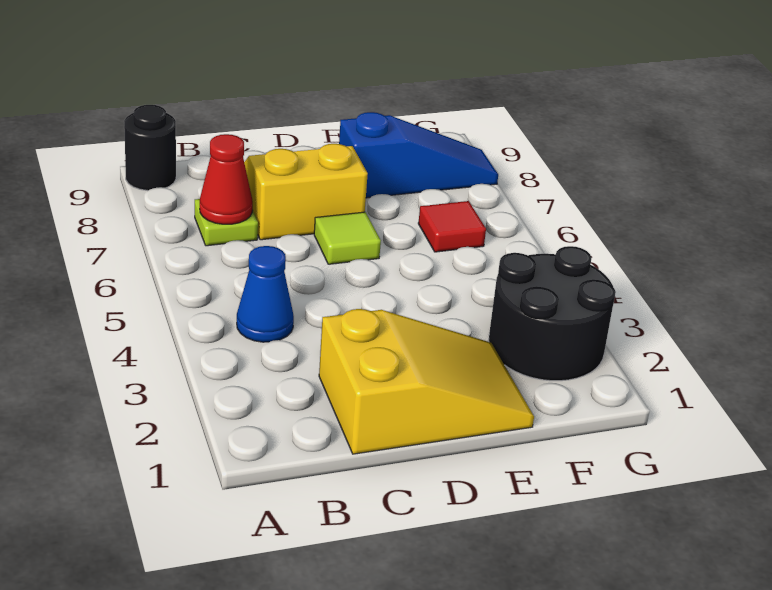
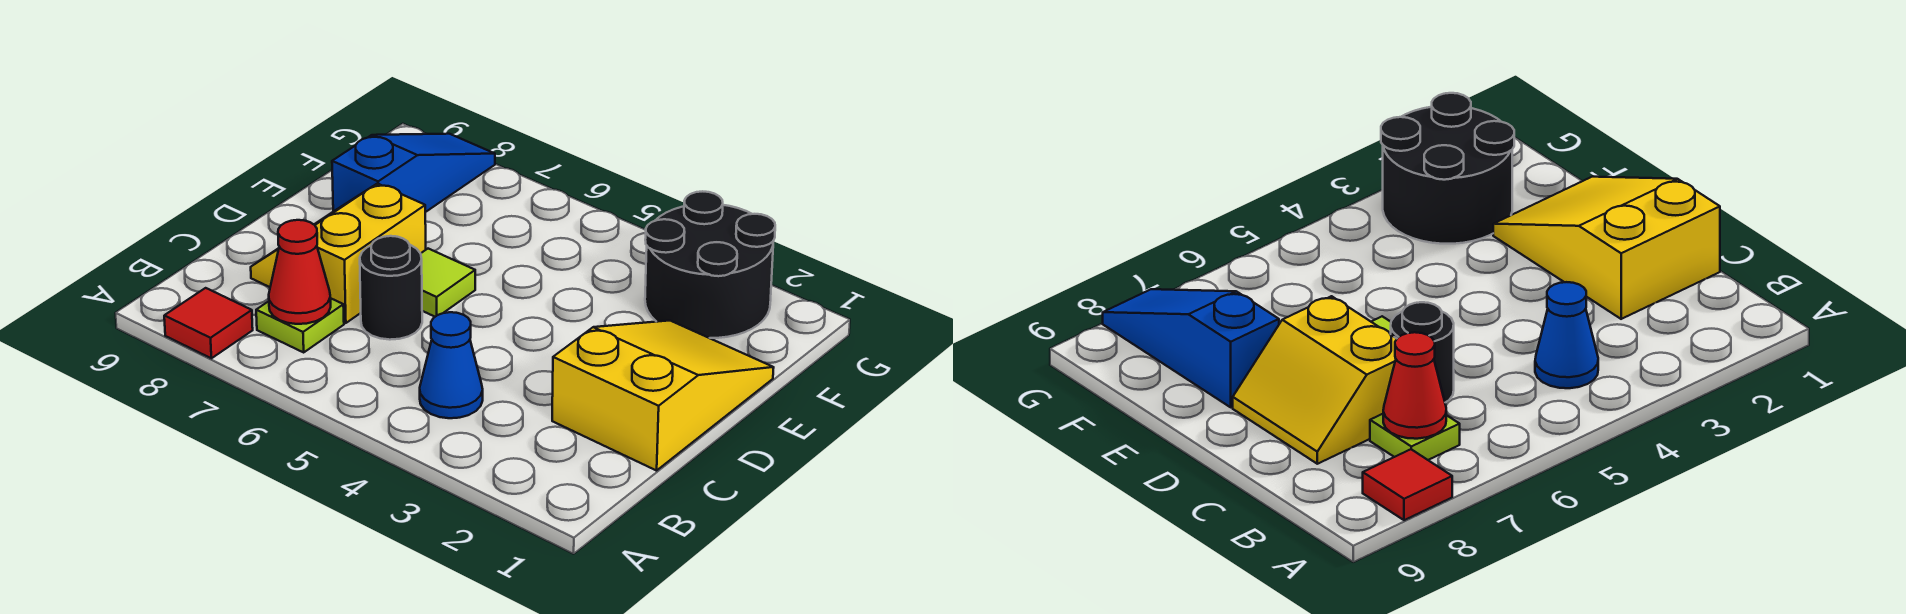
black 1x1 round brick [124,105,176,191] -> black 1x1 round brick moved to [360,236,422,340]
red 1x1 tile [418,201,486,252] -> red 1x1 tile moved to [164,288,253,358]

